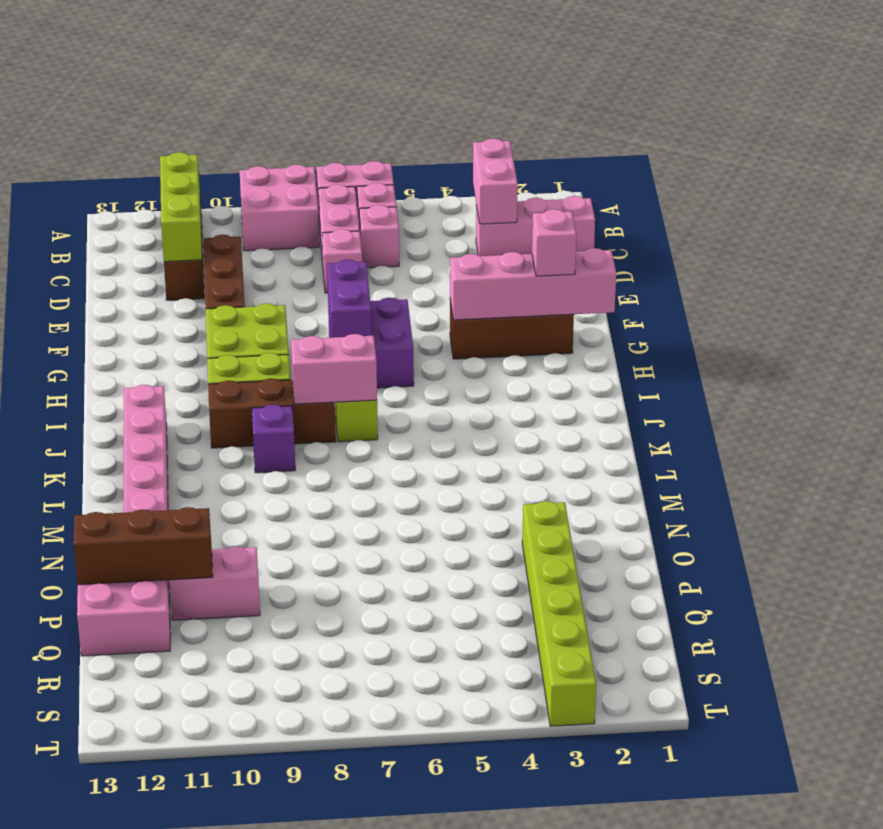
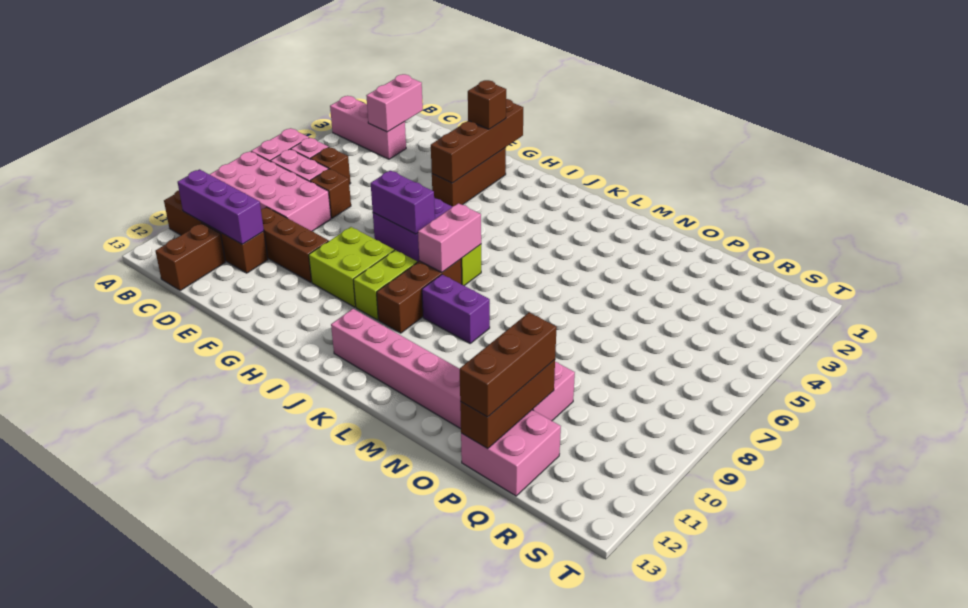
pink 2x2 brick [240,165,319,251] -> pink 2x4 brick [210,151,331,231]
pink 1x2 brick [473,139,518,224] -> pink 1x2 brick turned to [366,74,423,132]
lime 1x3 brick [160,152,202,262] -> purple 1x3 brick [178,169,264,244]
pink 1x3 brick [476,196,595,256] -> pink 1x3 brick turned to [330,96,406,159]
pink 1x1 brick [359,205,399,268] -> brown 1x1 brick [310,147,351,184]
none -> brown 1x2 brick [155,223,225,291]
pink 1x1 brick [322,229,362,293] -> brown 1x1 brick [310,169,351,218]
pink 1x4 brick [450,248,616,320] -> brown 1x4 brick [431,99,523,183]
pink 1x1 brick [532,209,577,276] -> brown 1x1 brick [468,80,506,129]
purple 1x1 brick [252,405,295,473] -> purple 1x2 brick [422,275,490,343]
lime 1x6 brick [522,501,596,726] -> none
none -> brown 1x3 brick [460,313,557,417]

